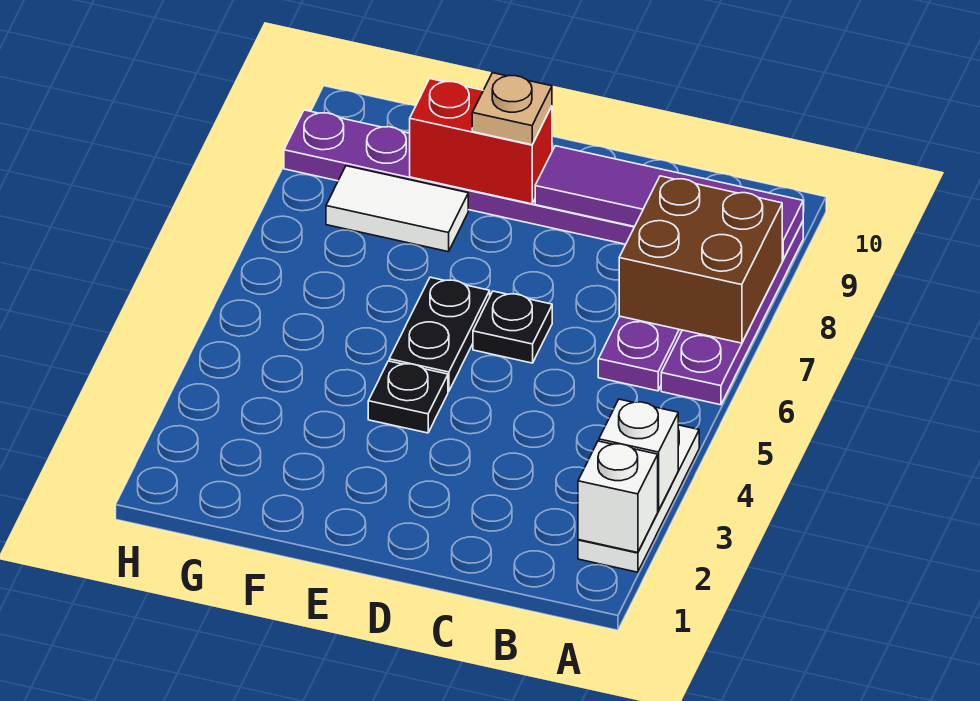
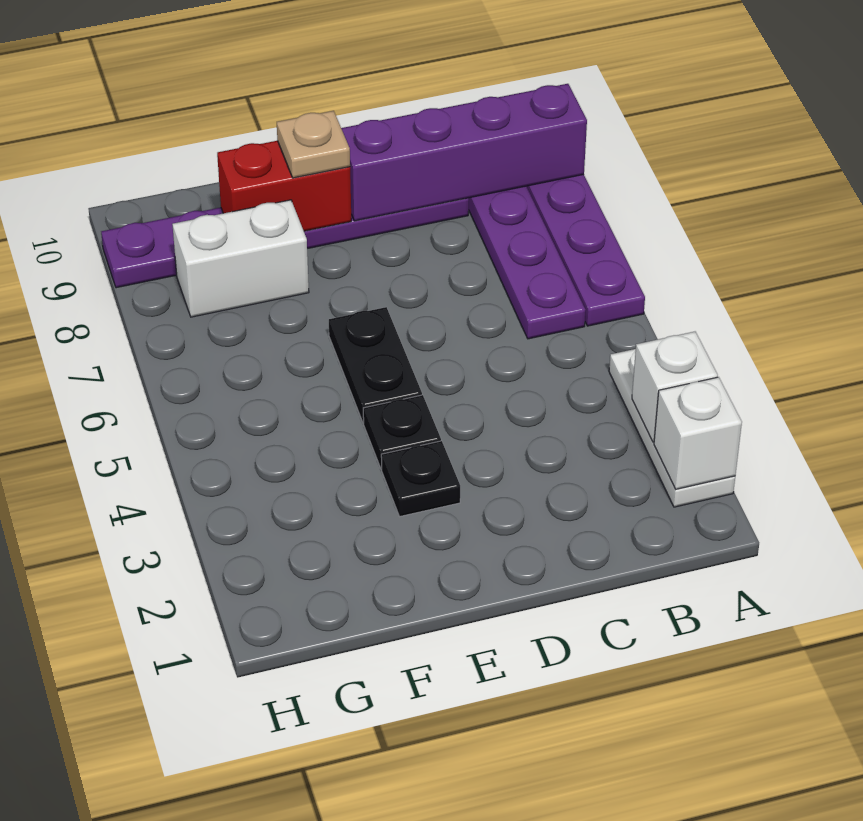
brown 2x2 brick [619,176,782,343] -> none
purple 1x4 tile [535,146,803,259] -> purple 1x4 brick [341,84,587,221]
black 1x1 plate [473,291,552,363] -> black 1x1 plate moved to [381,441,460,516]
white 1x2 tile [326,166,468,252] -> white 1x2 brick [172,200,309,317]

